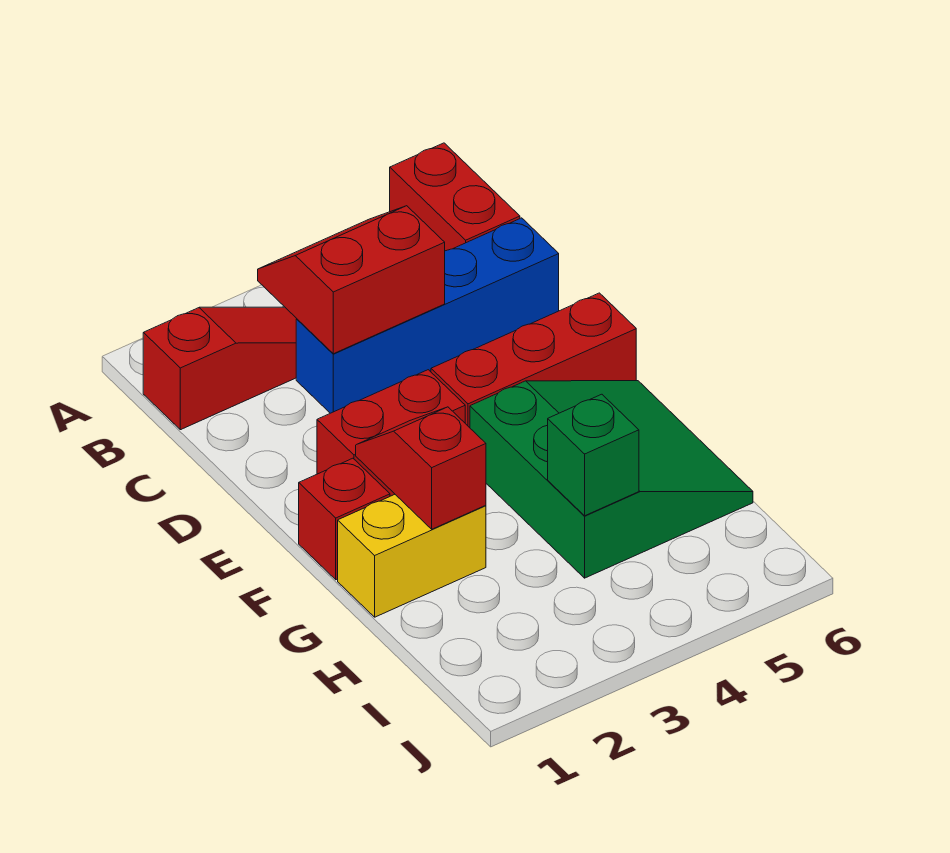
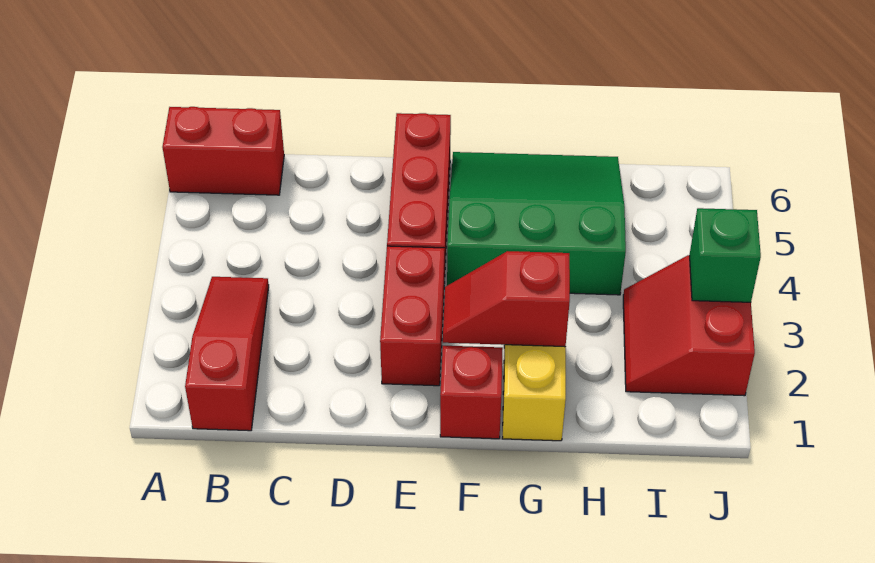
red 2x2 slope [258,206,445,354] -> red 2x2 slope moved to [623,255,755,396]
blue 1x4 brick [296,218,559,413] -> none
green 1x1 brick [548,394,639,516] -> green 1x1 brick moved to [690,208,761,302]

